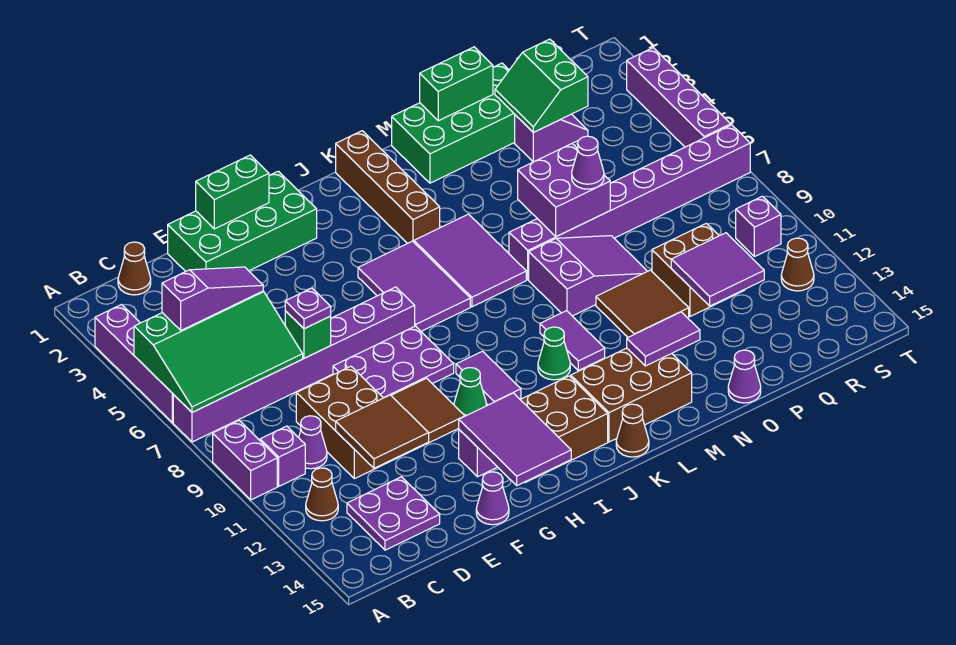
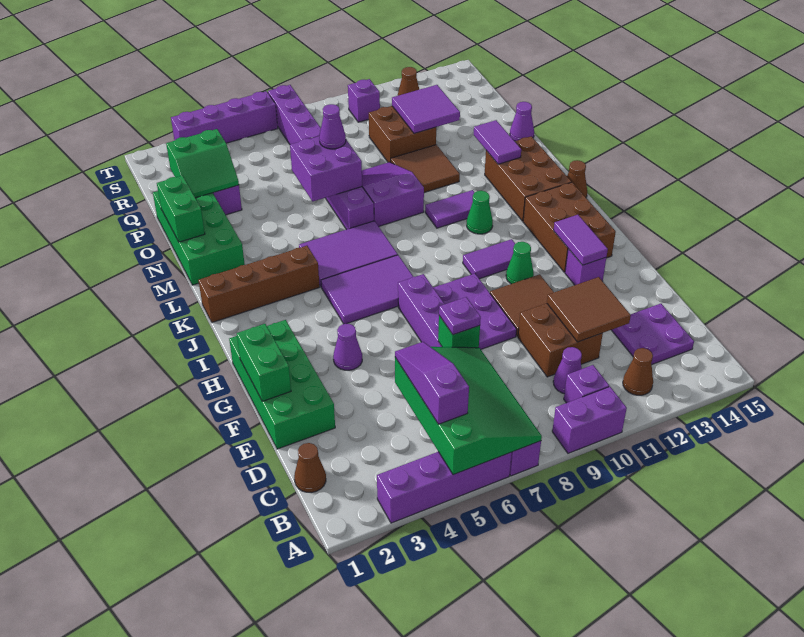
brown 2x3 brick [296,366,409,479] -> brown 2x2 brick [518,303,603,377]
purple 1x1 cone [476,472,509,525] -> purple 1x1 cone moved to [333,324,362,370]
purple 2x3 tile [459,393,571,485] -> purple 1x2 tile [554,215,608,265]

